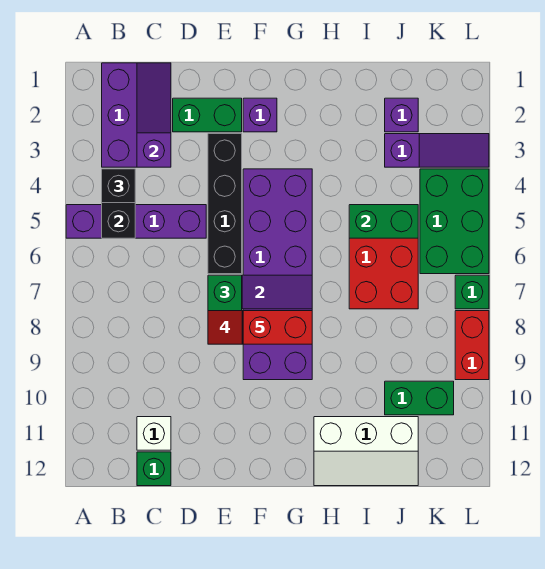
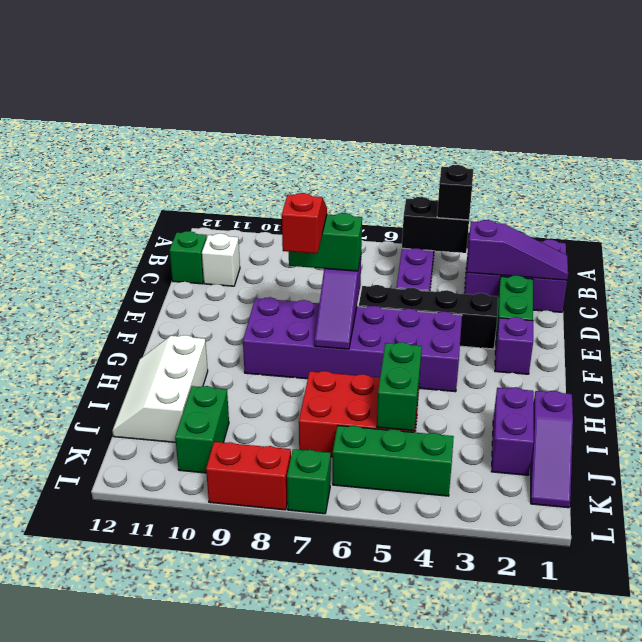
red 1x2 brick [243,311,312,344] -> none
purple 1x1 brick [385,98,418,132] -> purple 1x2 brick [491,387,534,475]
purple 1x3 slope [385,134,489,167] -> purple 1x3 slope moved to [531,391,573,508]
green 2x3 brick [420,169,489,274] -> green 1x3 brick [333,426,454,496]

